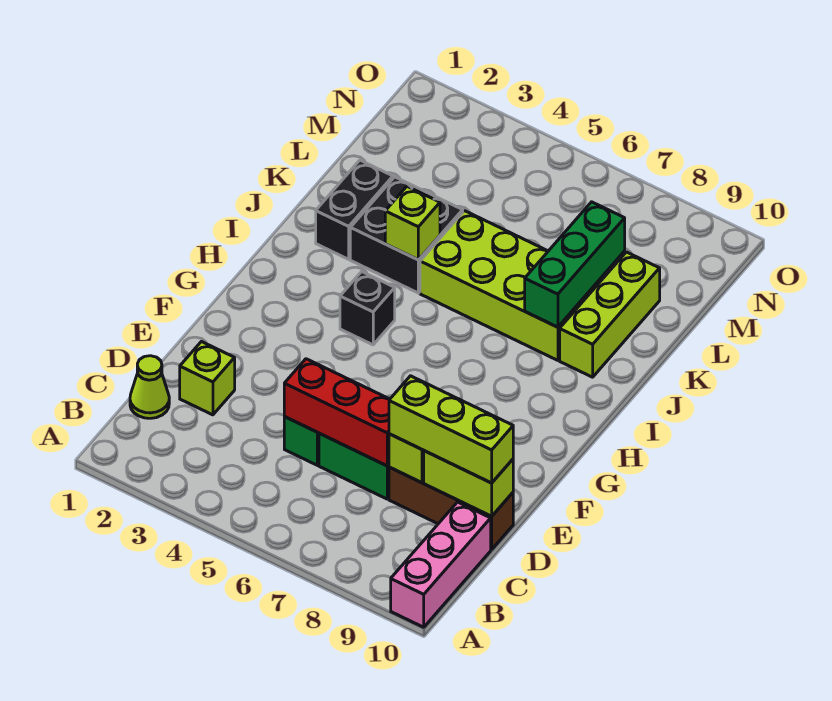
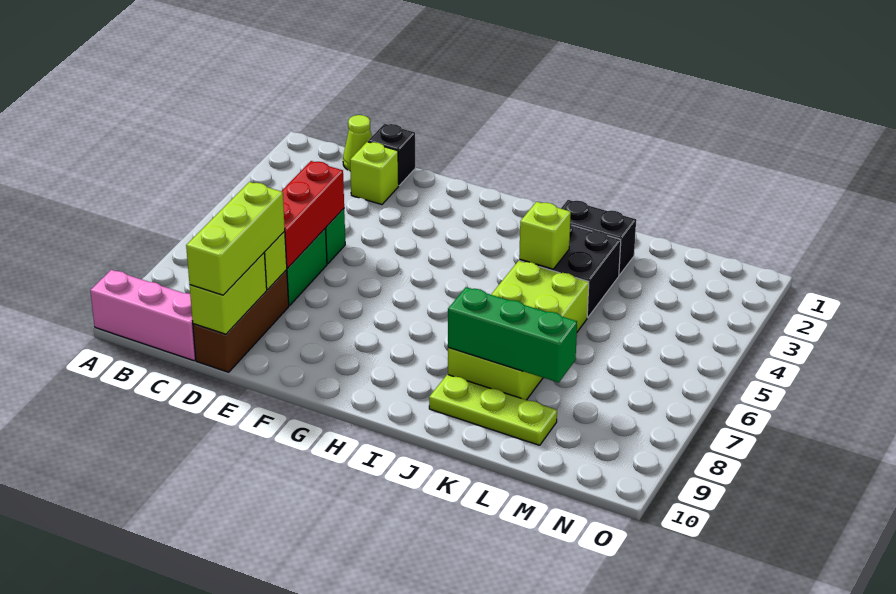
black 1x1 brick [340,272,395,345] -> black 1x1 brick moved to [368,124,415,185]
lime 1x3 brick [560,252,660,377] -> lime 1x3 plate [429,374,557,445]

